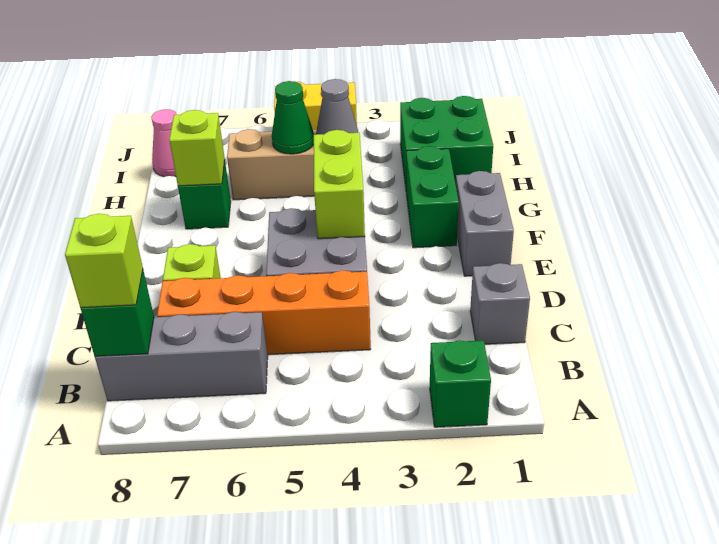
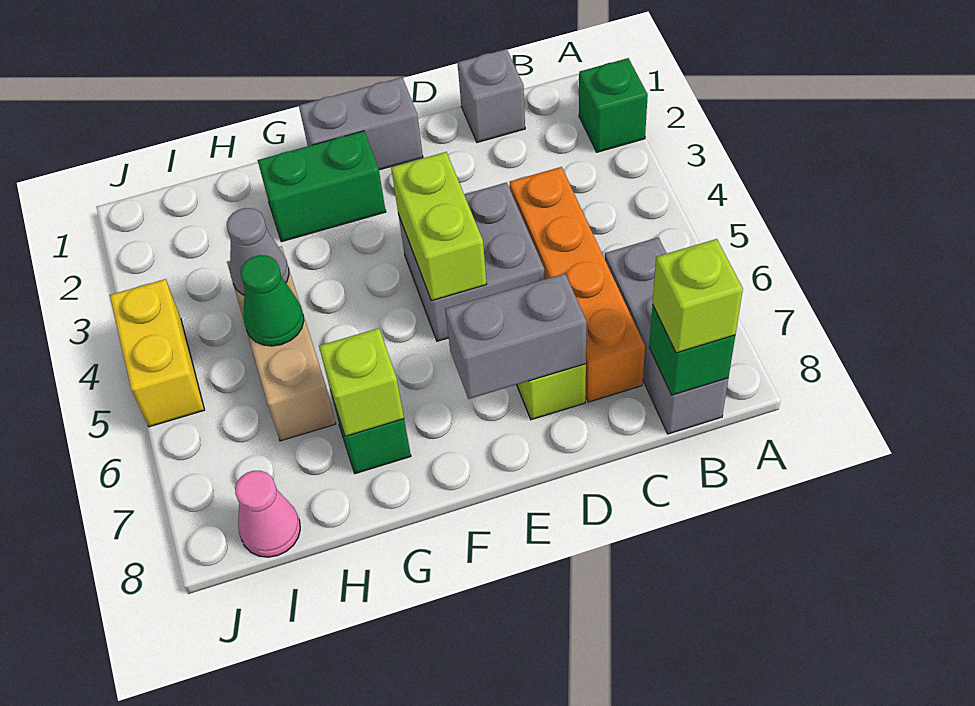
none -> grey 1x2 brick [445,274,587,399]
lime 1x2 brick [314,130,365,239] -> lime 1x2 brick turned to [391,152,487,301]
green 2x2 brick [400,96,493,187] -> none

